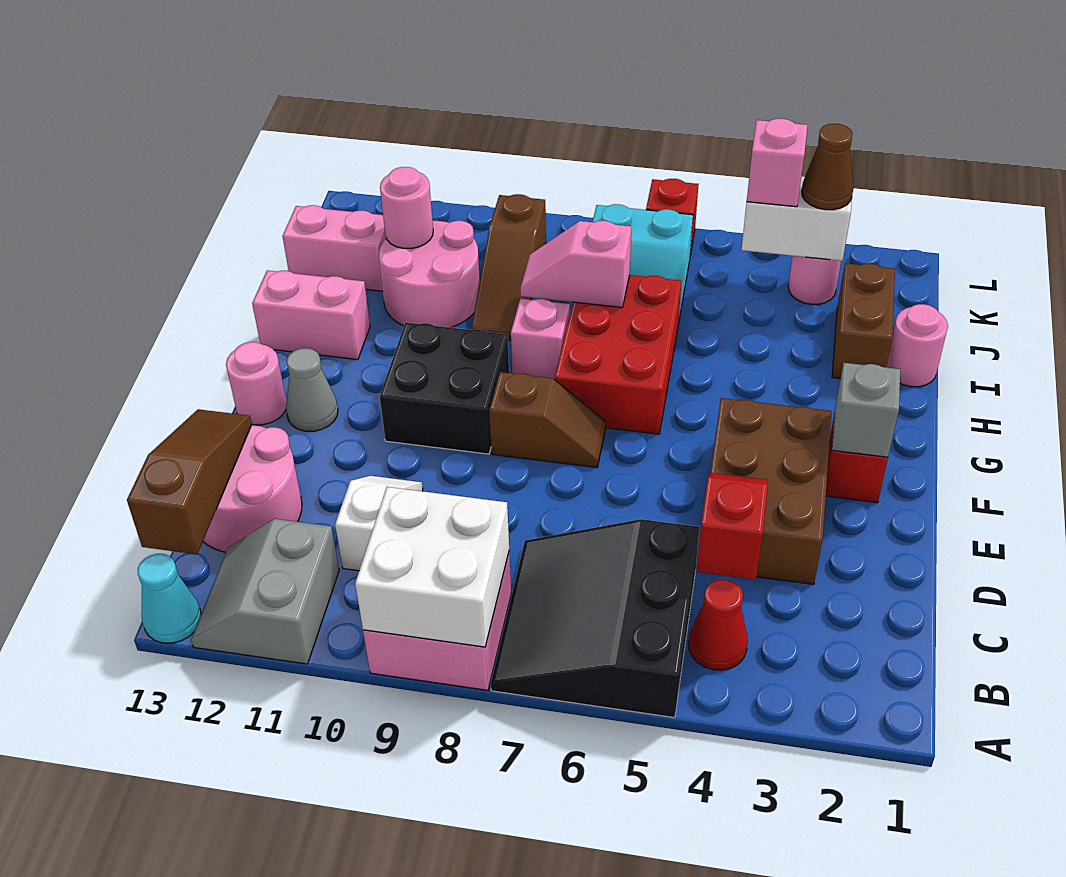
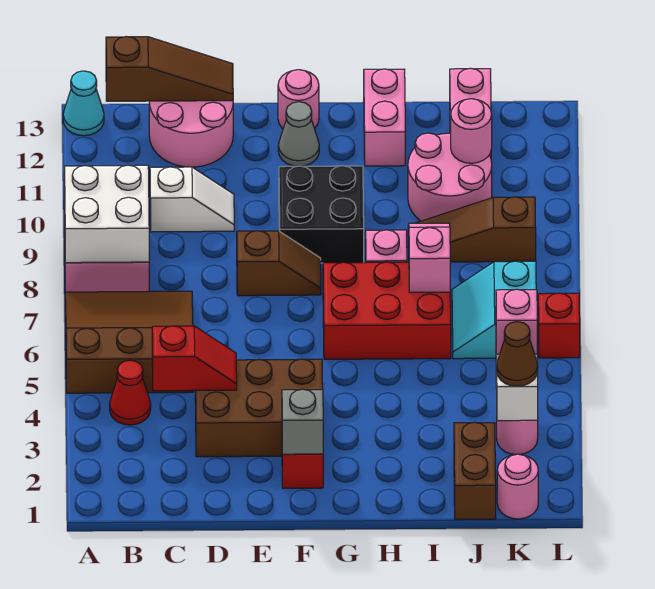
black 3x3 slope [491,519,700,718] -> brown 3x3 slope [65,291,193,393]
grey 2x2 slope [191,519,339,664] -> none
brown 1x2 slope [489,372,606,468] -> brown 1x2 slope turned to [237,231,321,296]
pink 1x1 round brick [886,304,948,387] -> pink 1x1 round brick moved to [497,454,538,519]
brown 1x2 brick [832,263,895,379] -> brown 1x2 brick turned to [454,422,496,519]

